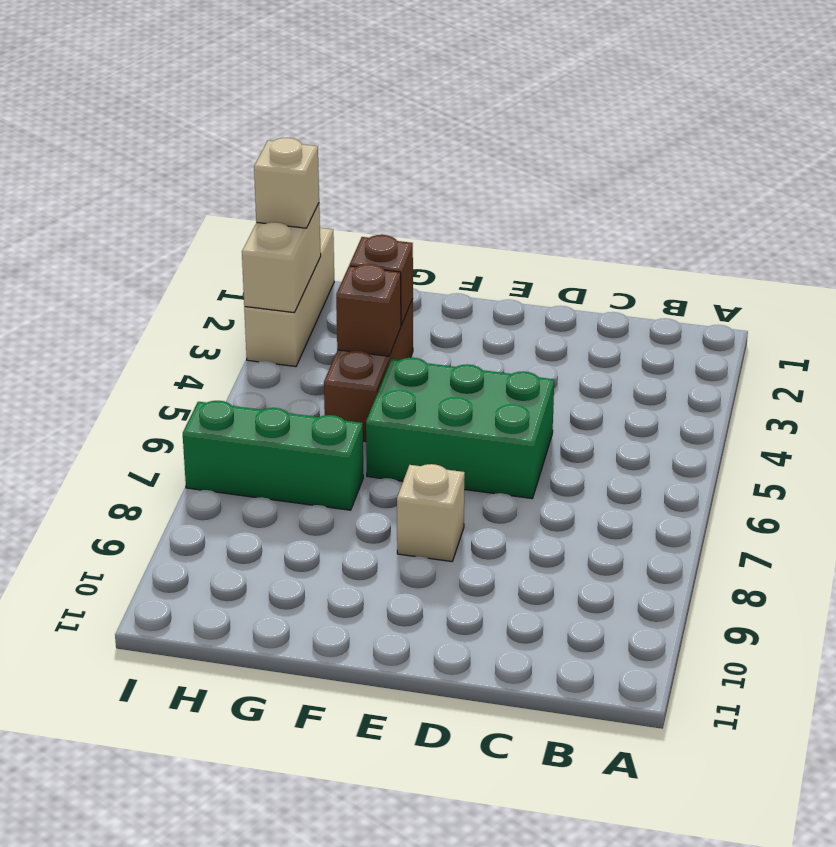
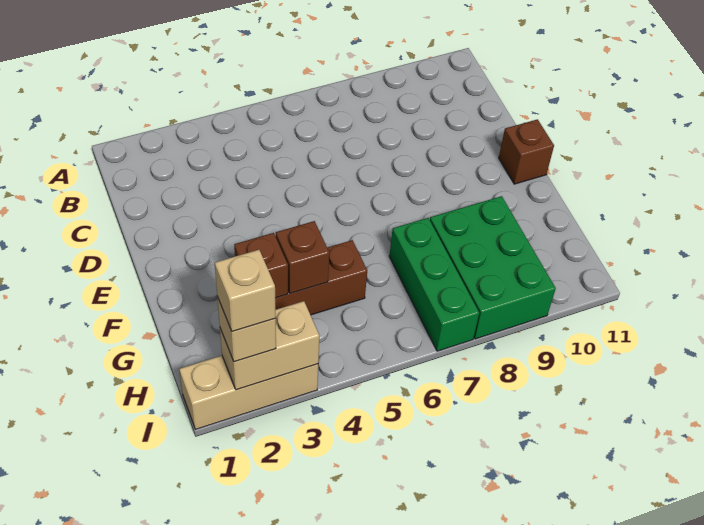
green 2x3 brick [366,358,554,498] -> green 2x3 brick moved to [430,196,556,339]
tan 1x1 brick [397,464,465,562] -> tan 1x1 brick moved to [215,250,276,332]
none -> brown 1x1 brick [499,119,554,184]

